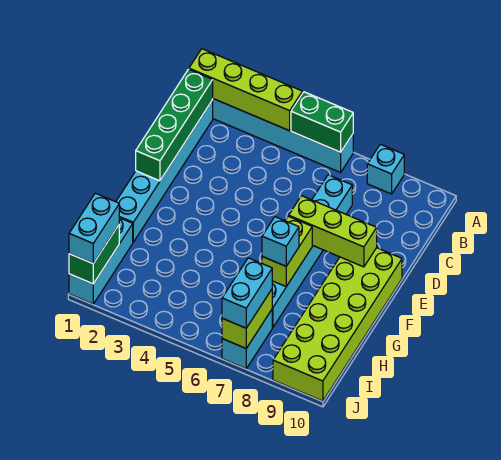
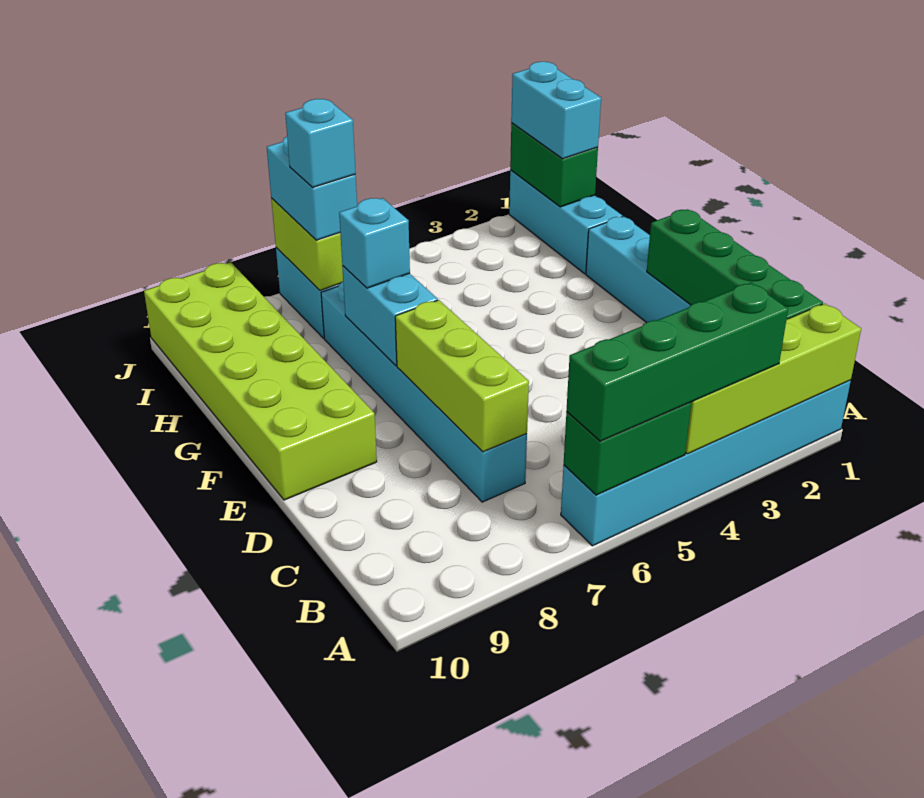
none -> green 1x4 brick [567,283,788,441]
cyan 1x1 brick [367,144,404,194] -> cyan 1x1 brick moved to [285,99,356,188]
lime 1x3 brick [289,196,377,267] -> lime 1x3 brick turned to [395,300,529,452]
lime 1x2 brick [262,216,312,286] -> cyan 1x2 brick [342,266,438,366]

